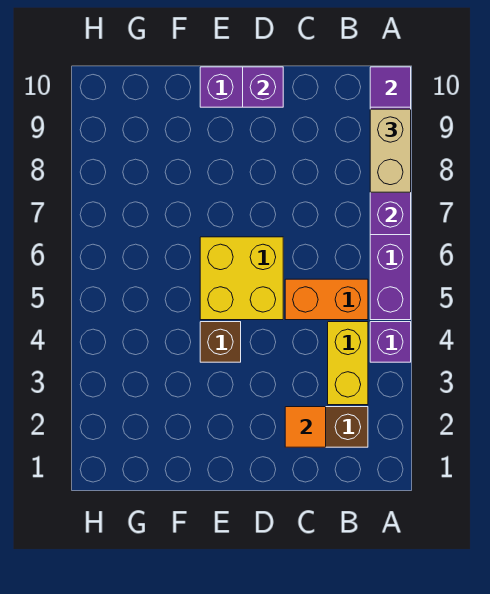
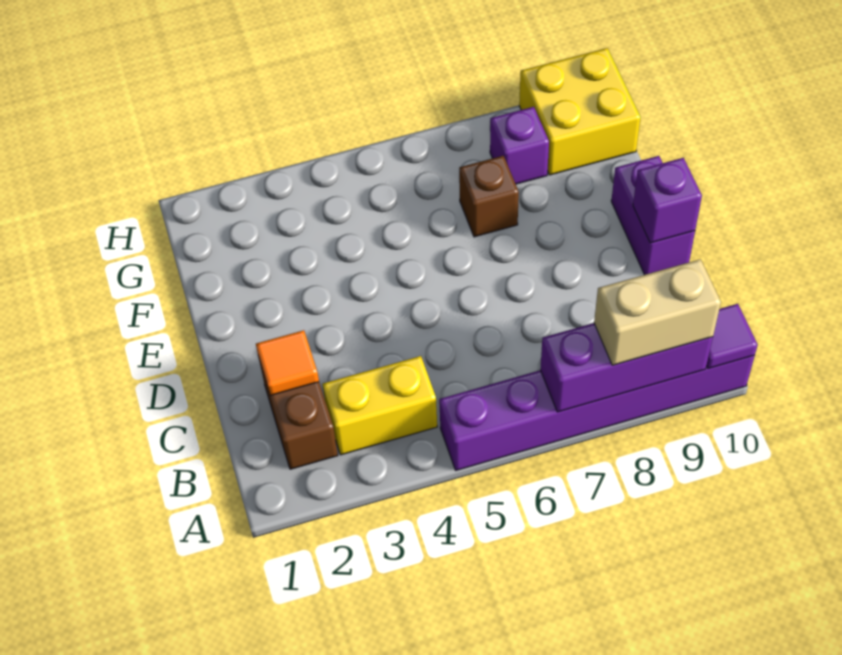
purple 1x1 brick [370,322,411,362] -> purple 1x1 brick moved to [490,107,549,184]
orange 1x2 brick [285,279,368,320] -> none
yellow 2x2 brick [200,237,283,320] -> yellow 2x2 brick moved to [519,48,641,175]
brown 1x1 brick [200,322,241,362] -> brown 1x1 brick moved to [459,156,519,237]

